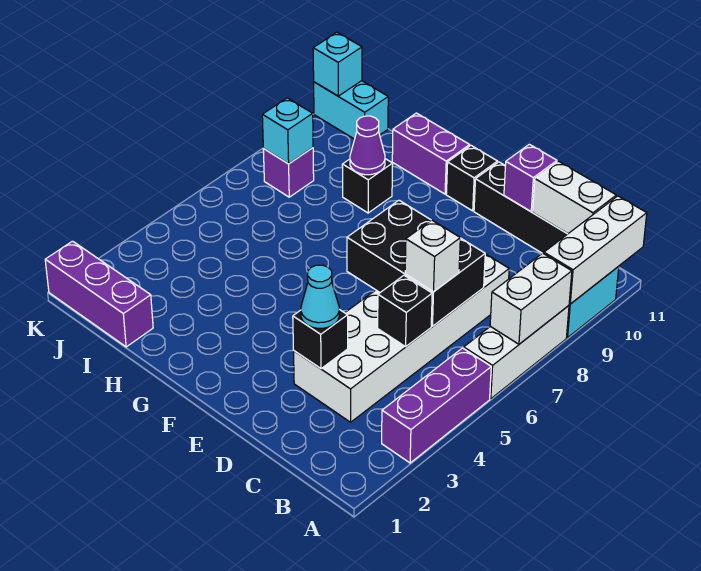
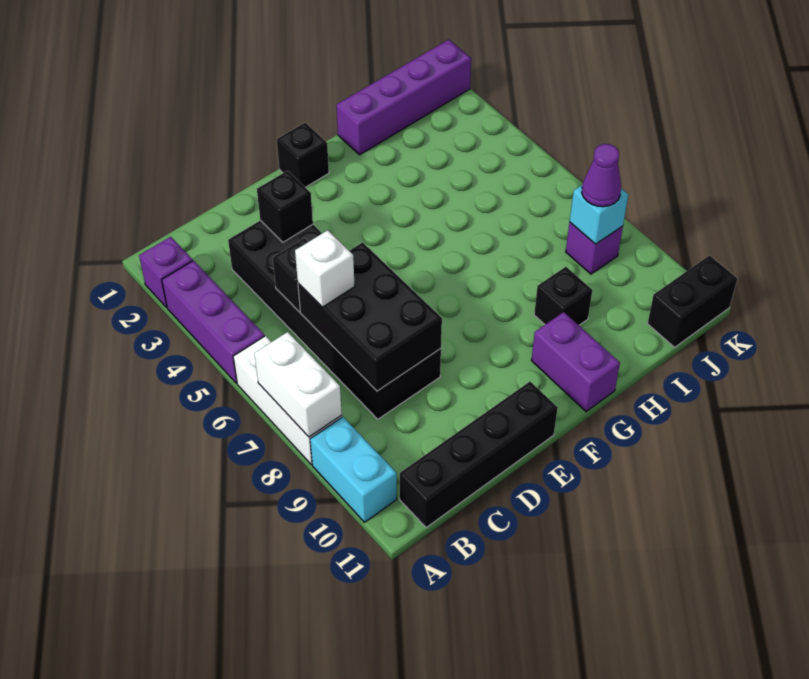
white 1x3 brick [544,196,647,304] -> none
white 1x2 brick [533,161,616,233] -> none
white 2x6 brick [294,254,509,422] -> black 2x6 brick [228,220,441,419]
black 2x3 brick [347,200,485,326] -> black 2x3 brick turned to [298,242,442,391]
cyan 1x1 cone [301,265,339,328] -> none
purple 1x1 brick [504,144,557,211] -> purple 1x1 brick moved to [139,237,193,308]
black 1x1 brick [446,146,498,211] -> black 1x1 brick moved to [277,123,329,187]
purple 1x2 brick [392,113,470,194] -> purple 1x2 brick turned to [531,312,620,412]
purple 1x1 cone [350,116,385,175] -> purple 1x1 cone moved to [582,144,621,207]
purple 1x3 brick [45,241,153,347] -> purple 1x4 brick [336,40,471,155]
cyan 1x2 brick [314,81,388,139] -> black 1x2 brick [647,255,737,347]
cyan 1x1 brick [313,33,362,96] -> none

